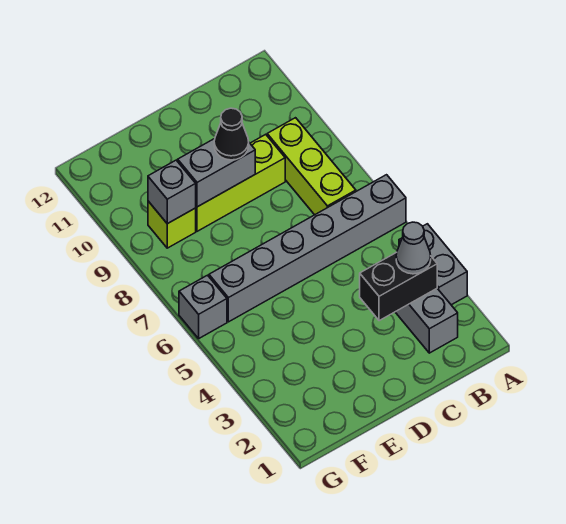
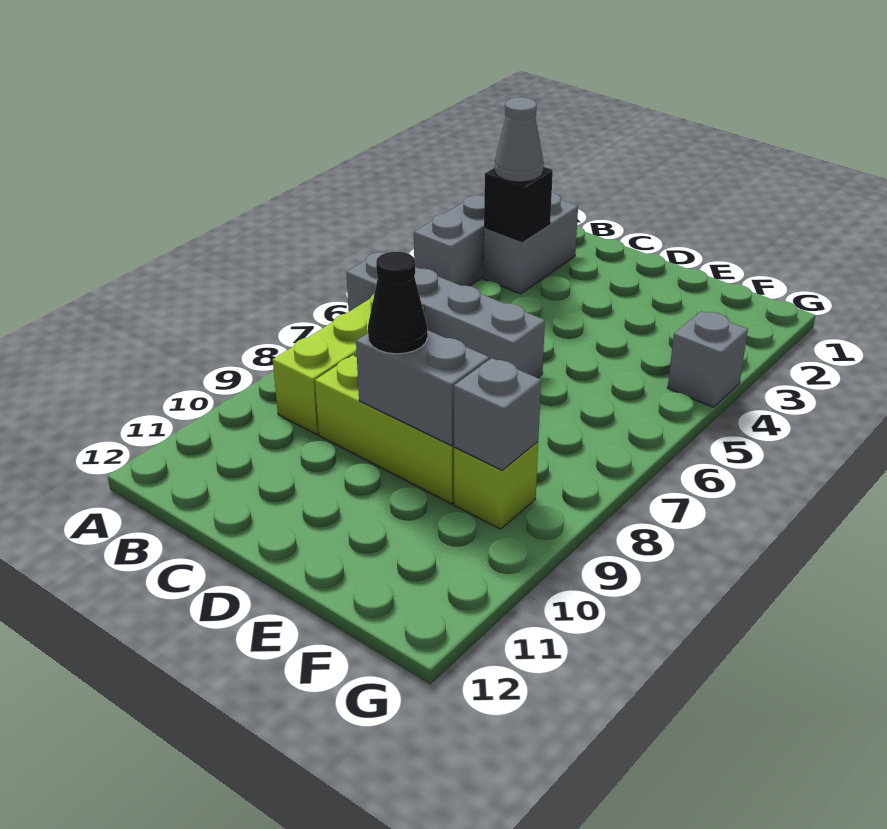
grey 1x6 brick [209,175,406,322] -> grey 1x4 brick [346,252,545,378]
black 1x2 brick [360,252,437,321] -> black 1x1 brick [484,167,553,241]
grey 1x1 brick [179,275,227,338] -> grey 1x1 brick moved to [668,311,748,407]

